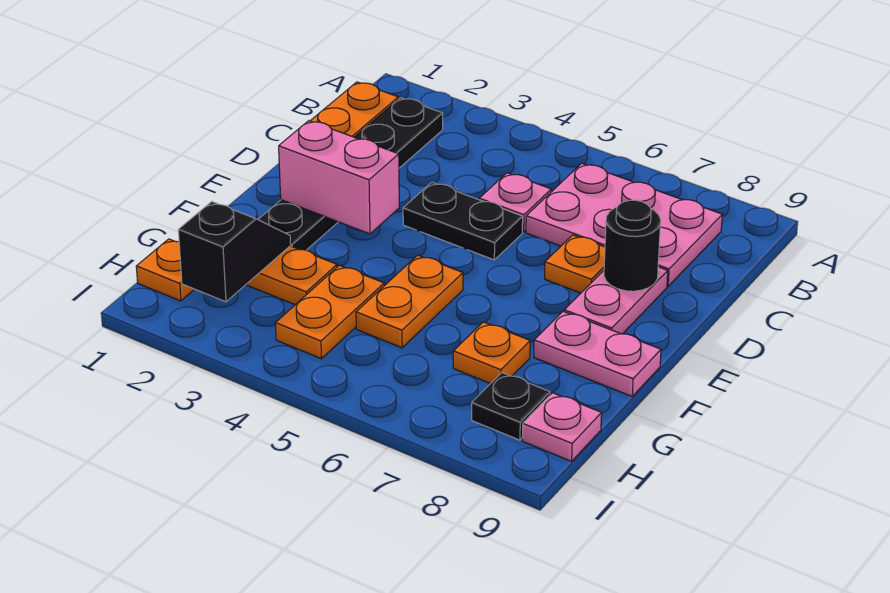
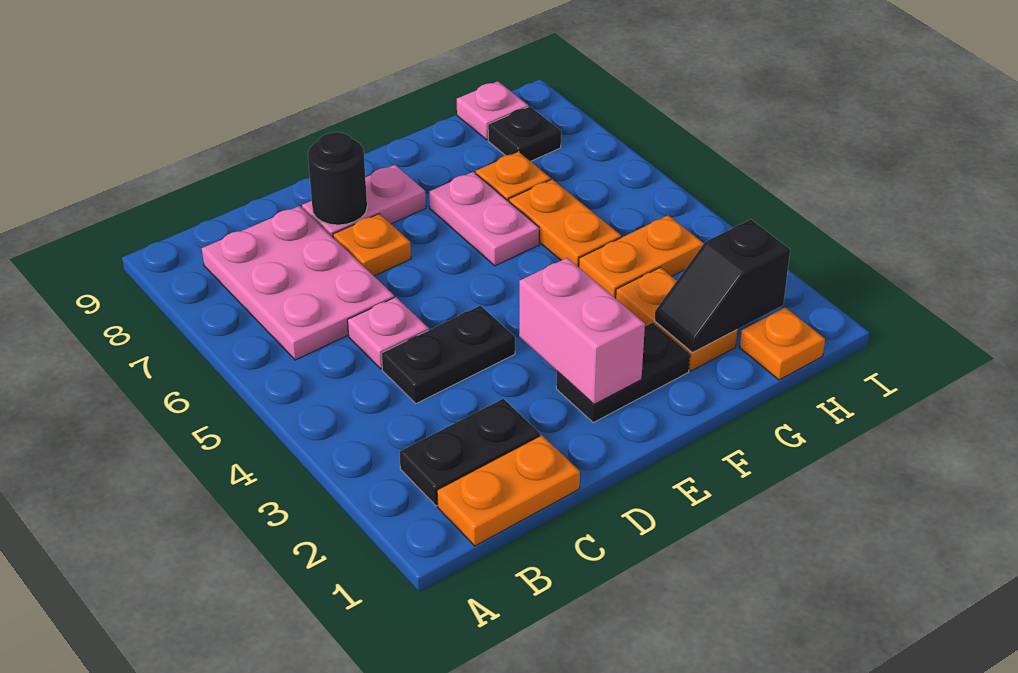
black 1x2 plate [403,182,523,260] -> black 1x2 plate turned to [381,306,515,404]
orange 1x2 plate [356,255,463,348] -> orange 1x2 plate turned to [509,179,621,267]
pink 1x2 plate [534,311,661,396] -> pink 1x2 plate moved to [429,172,539,266]

